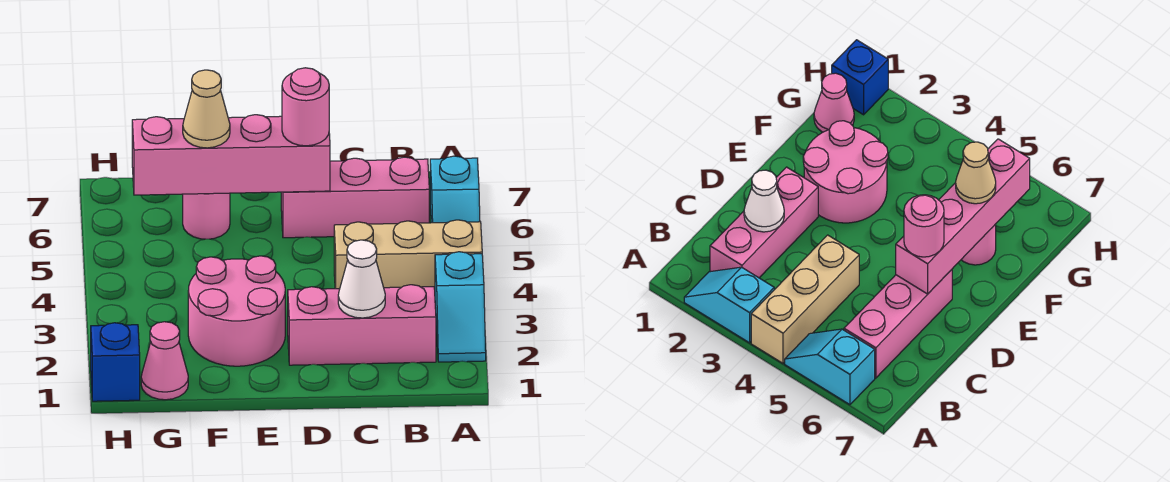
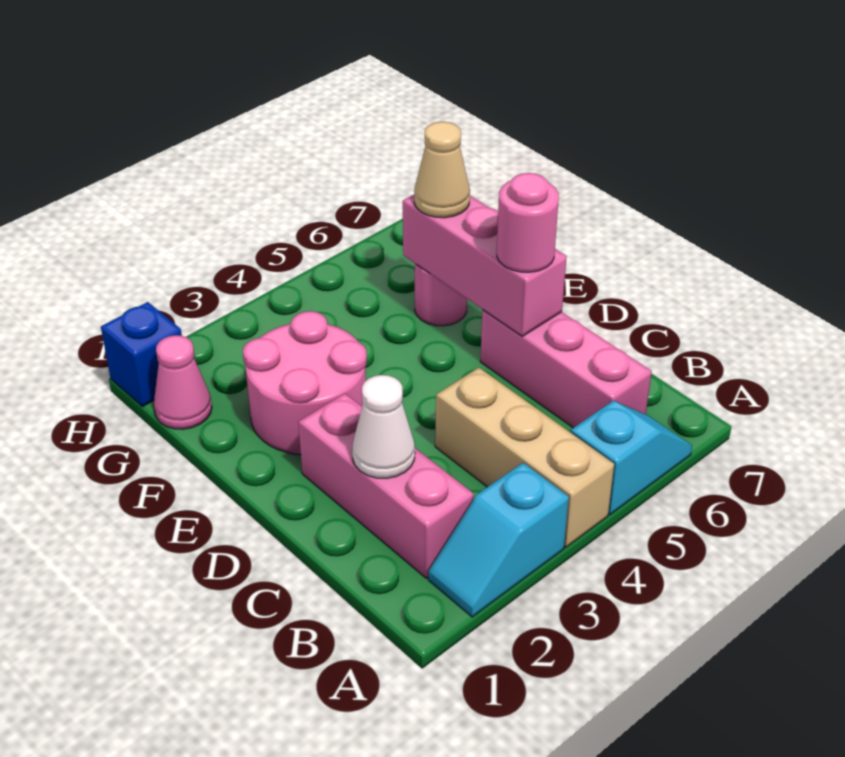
cyan 1x2 slope [430,156,480,223] -> cyan 1x2 slope turned to [571,401,692,515]
pink 1x4 brick [132,115,330,195] -> pink 1x3 brick [403,195,567,336]

